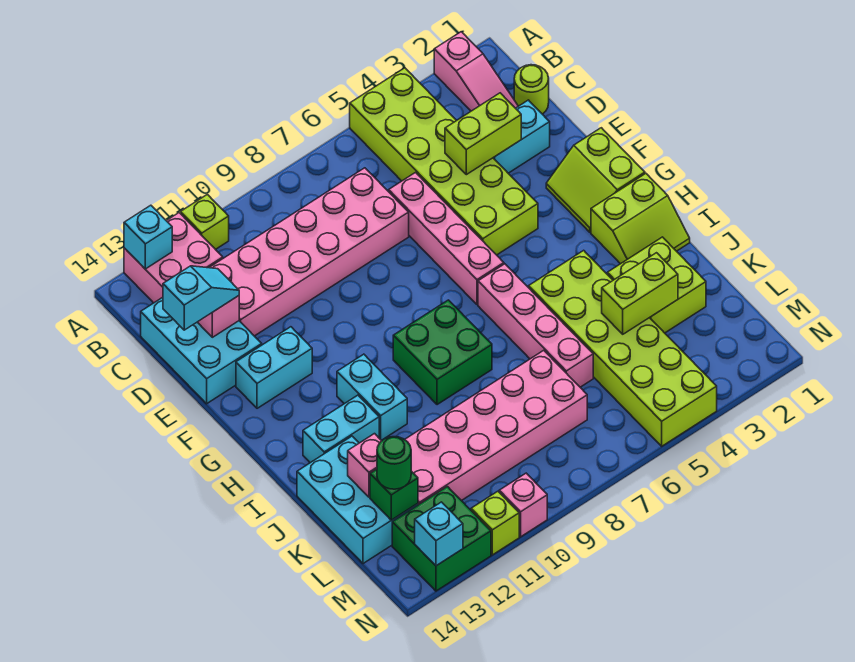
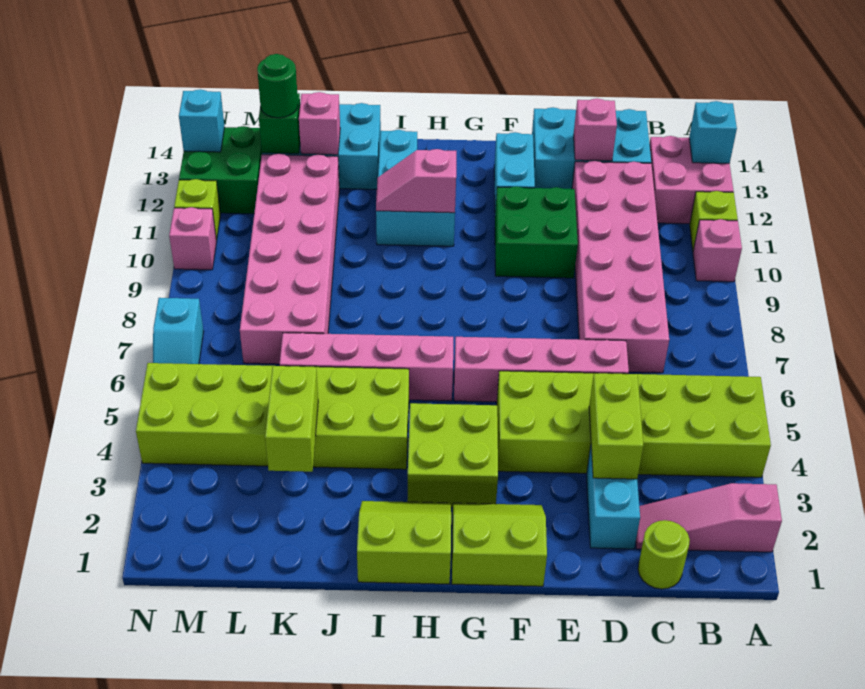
none -> pink 1x1 brick [693,219,742,282]
cyan 1x2 slope [163,266,239,330] -> cyan 1x2 slope moved to [153,298,204,364]
lime 2x2 slope [591,174,690,264] -> lime 2x2 slope turned to [357,501,451,584]
green 2x2 brick [393,300,492,405] -> green 2x2 brick moved to [495,186,578,278]
none -> pink 1x2 slope [376,149,456,213]
lime 2x2 brick [607,237,706,333] -> lime 2x2 brick moved to [407,403,498,507]

